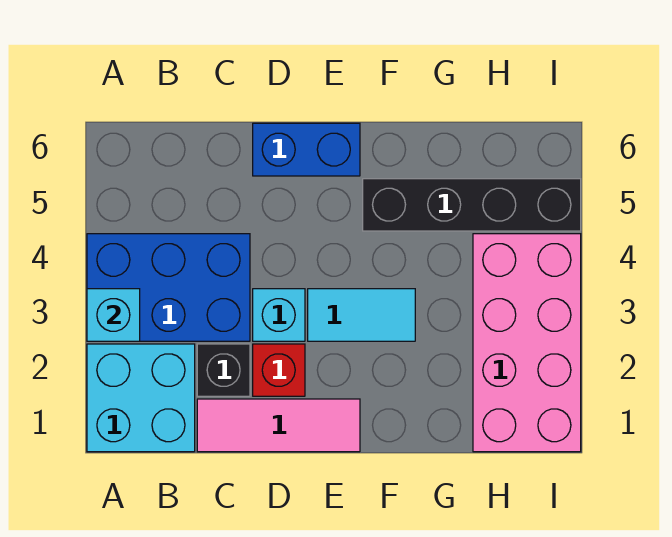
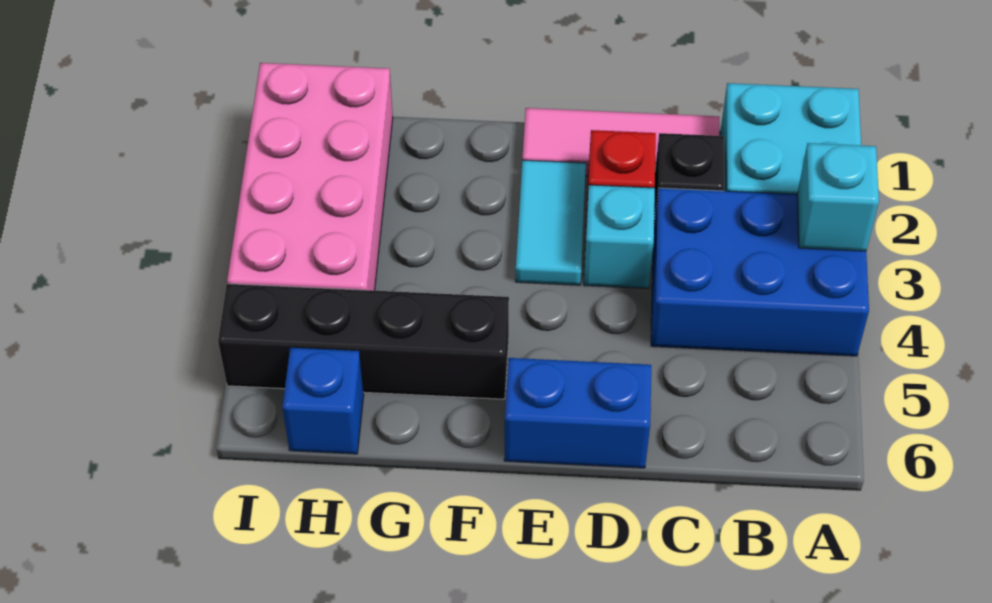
cyan 1x2 tile [308,289,415,341] -> cyan 1x2 tile turned to [516,160,586,285]
none -> blue 1x1 brick [282,347,364,454]

